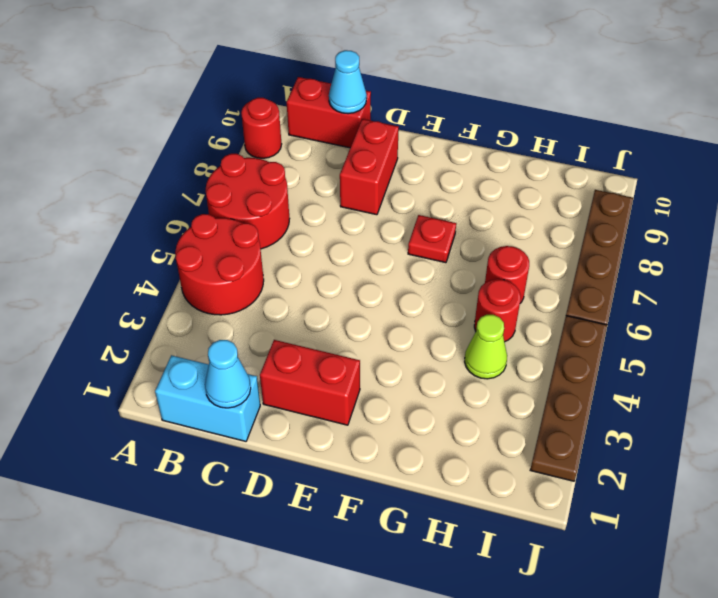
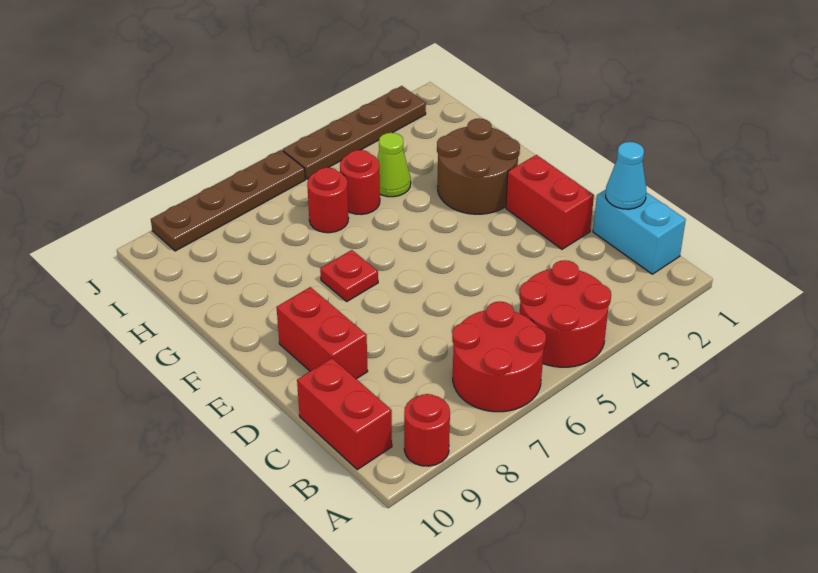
cyan 1x1 cone [329,50,367,114] -> none
red 1x2 brick [340,119,399,215] -> red 1x2 brick turned to [277,287,368,379]
none -> brown 2x2 round brick [437,118,520,214]

